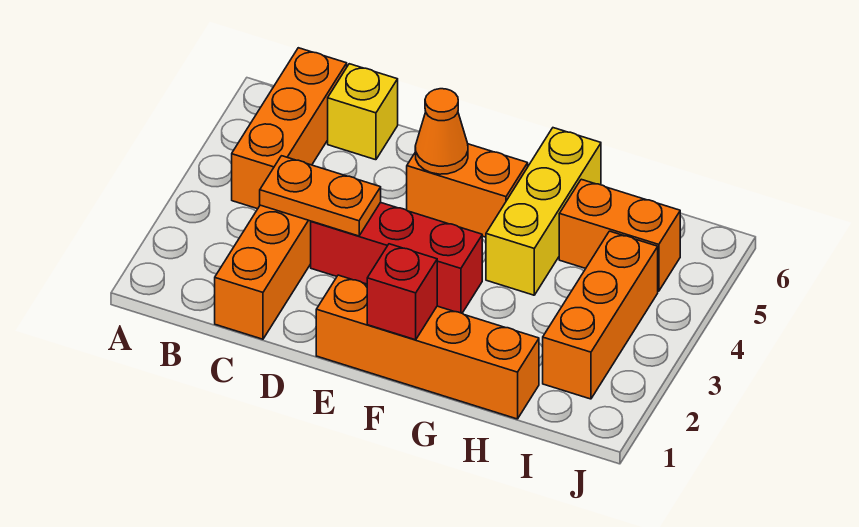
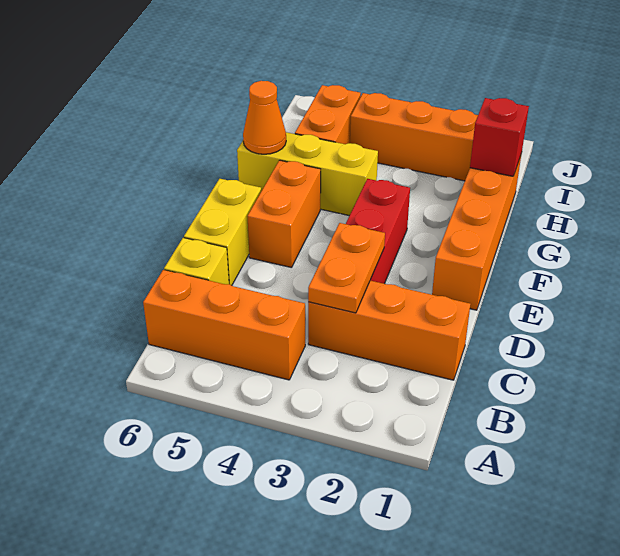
none -> yellow 1x2 brick [184,179,261,285]
orange 1x1 cone [415,89,468,174] -> orange 1x1 cone moved to [243,81,286,154]
red 1x1 brick [367,244,437,340] -> red 1x1 brick moved to [470,98,529,176]

